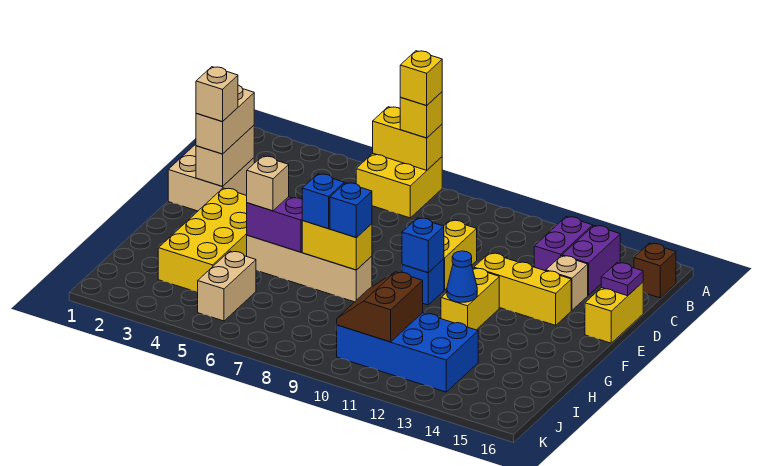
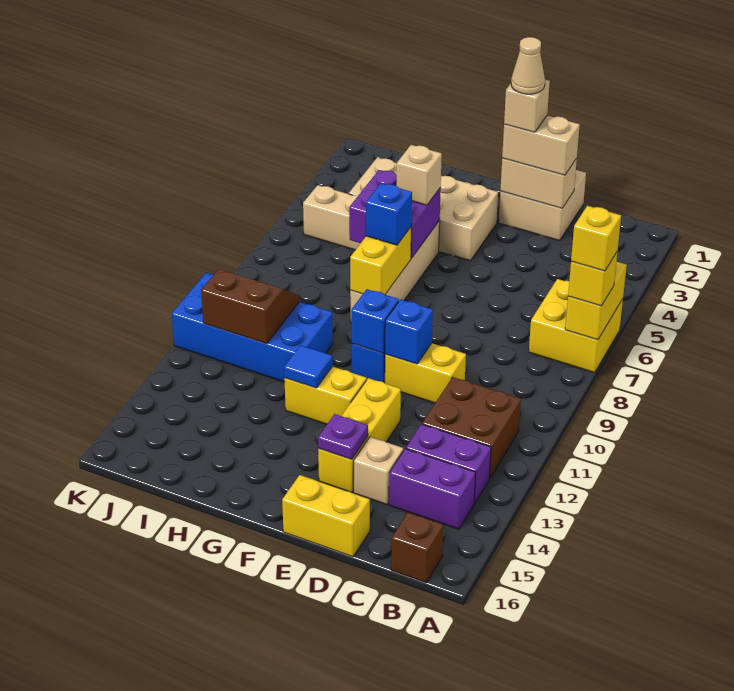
none -> brown 2x2 brick [422,377,521,478]
purple 1x1 plate [601,263,643,296] -> purple 1x1 plate moved to [318,414,368,459]
none -> tan 1x1 cone [511,37,545,94]
yellow 2x4 brick [158,188,247,292] -> tan 2x4 brick [349,158,498,261]
purple 1x2 brick [247,197,303,252] -> purple 2x2 brick [349,170,441,258]
blue 1x1 brick [330,183,372,238] -> blue 1x1 brick moved to [385,300,433,364]
blue 1x1 cone [447,251,477,302] -> blue 1x1 tile [284,345,333,388]
blue 2x4 brick [337,313,478,392] -> blue 2x4 brick turned to [172,273,333,382]

